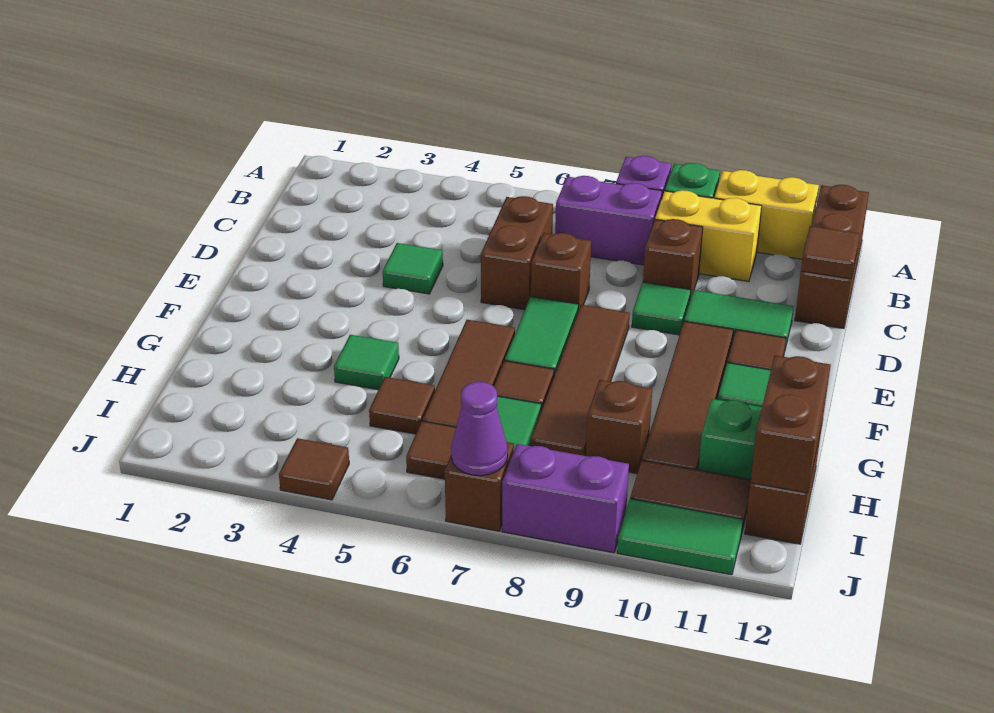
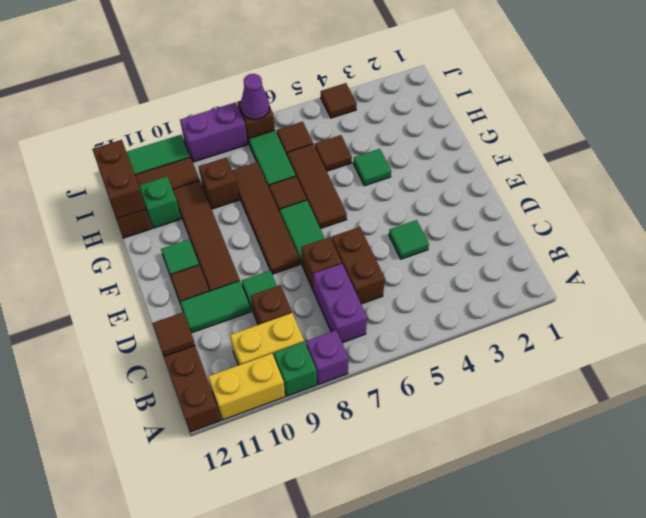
purple 1x2 brick [555,176,662,265] -> purple 1x2 brick turned to [313,264,367,343]

